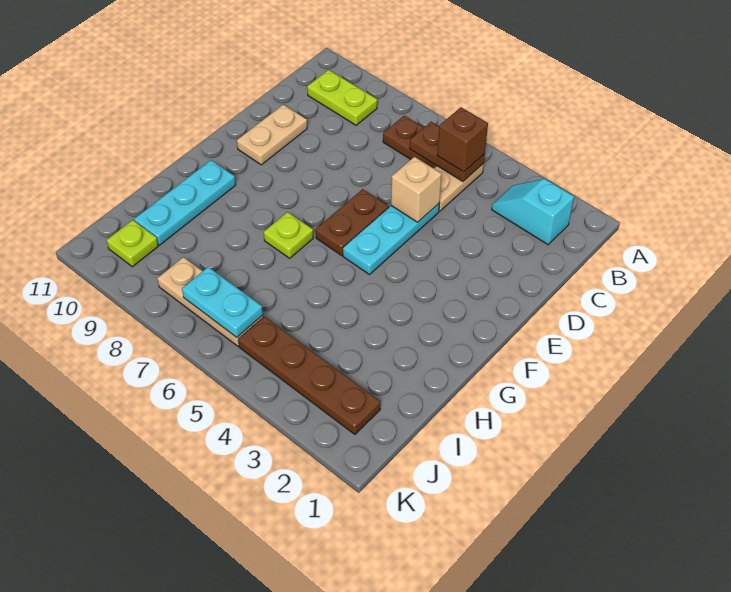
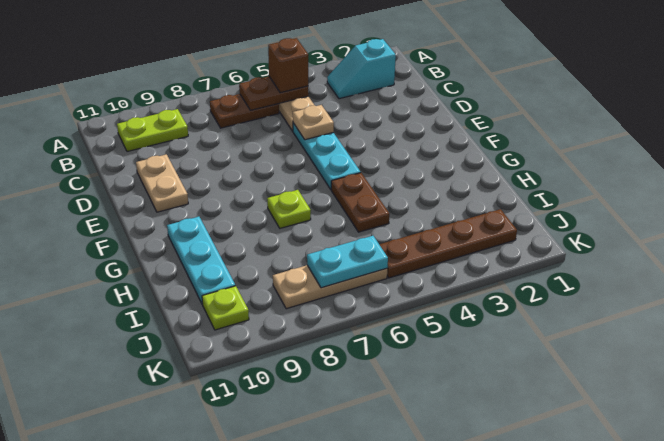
tan 1x1 brick [391,157,442,222] -> tan 1x1 plate [293,105,334,140]
brown 1x2 plate [316,189,389,255] -> brown 1x2 plate moved to [331,173,389,232]

